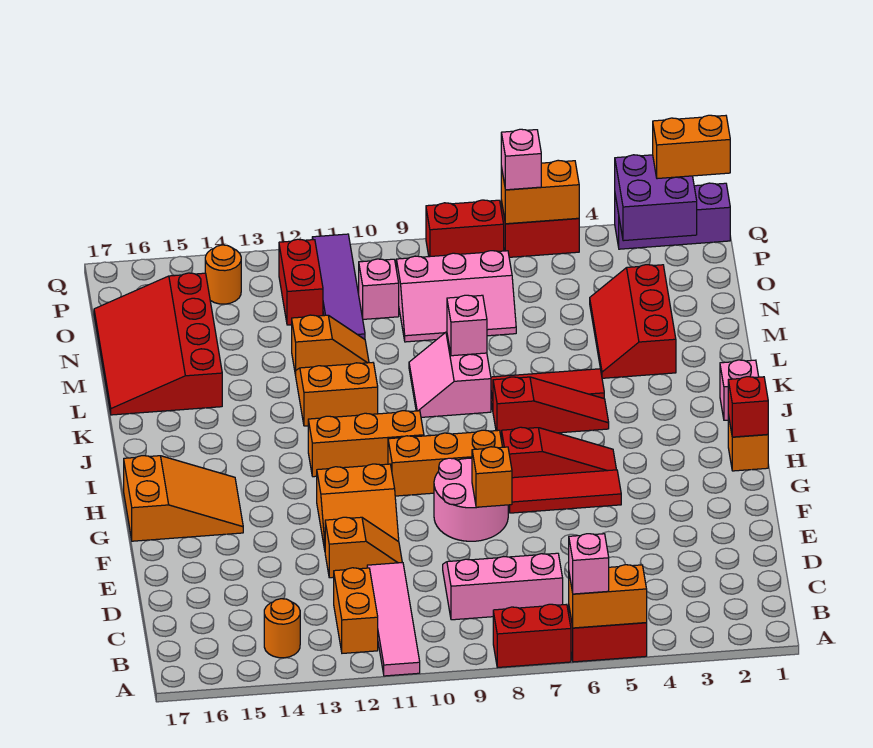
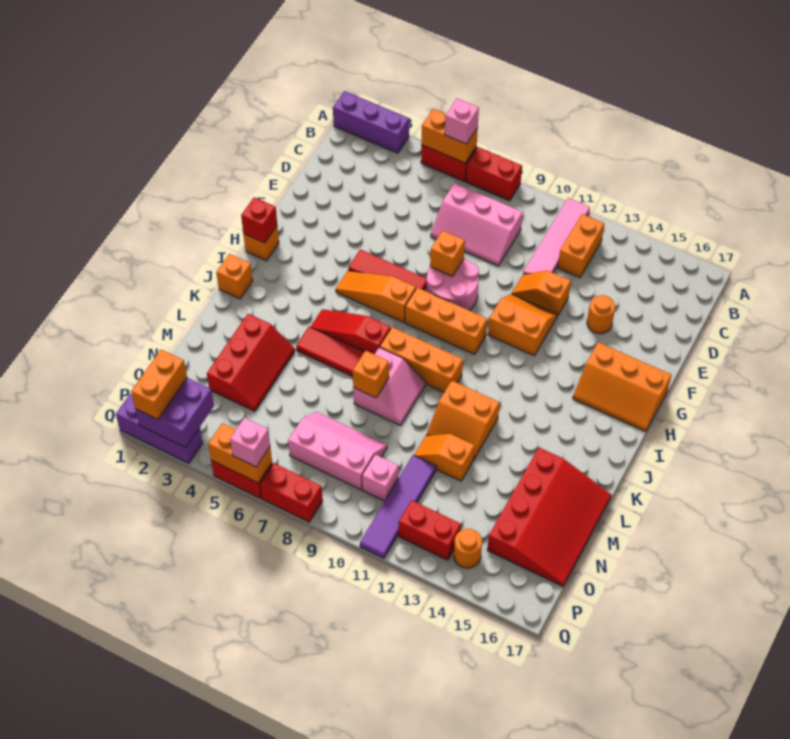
none -> purple 1x3 brick [333,91,409,153]
orange 1x1 round brick [264,599,300,658] -> orange 1x1 round brick moved to [587,295,615,334]
orange 2x3 slope [124,456,243,541] -> orange 2x3 slope turned to [573,342,671,432]
red 1x3 slope [502,427,616,478] -> orange 1x3 slope [336,271,416,323]
orange 1x3 brick [308,411,424,477] -> orange 1x3 brick moved to [380,327,463,392]
pink 1x1 brick [720,360,759,420] -> orange 1x1 brick [216,254,253,299]
pink 1x1 brick [447,295,487,356] -> orange 1x1 brick [353,351,389,398]
red 1x2 brick [279,239,323,325] -> red 1x2 brick turned to [399,500,461,560]
orange 1x2 brick [653,115,730,179] -> orange 1x2 brick turned to [131,349,187,419]

